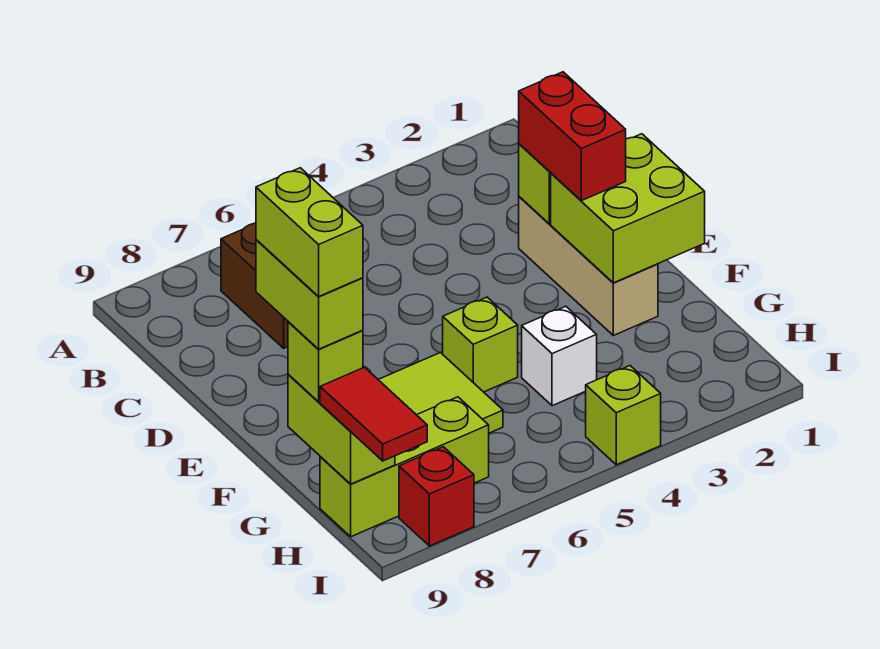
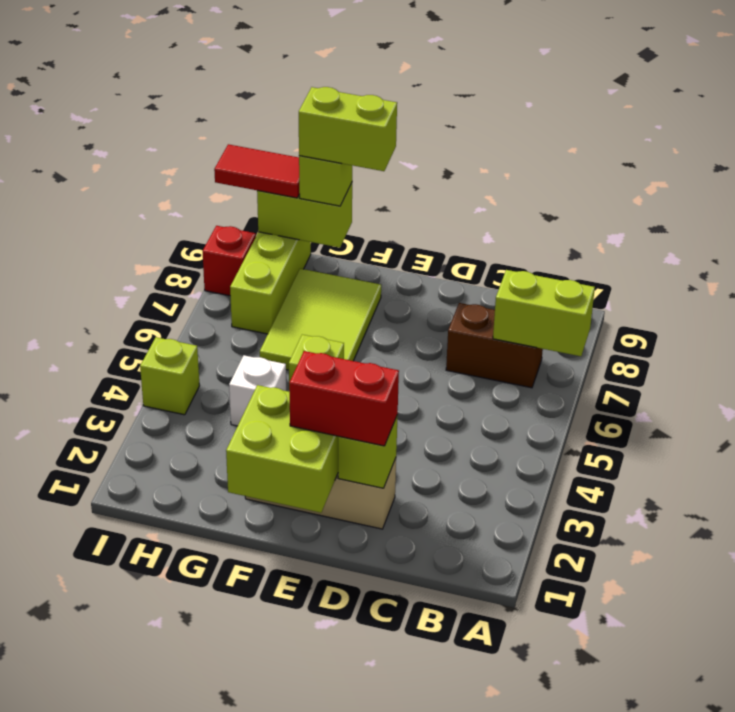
lime 1x2 brick [256,168,363,296] -> lime 1x2 brick moved to [493,270,595,356]

